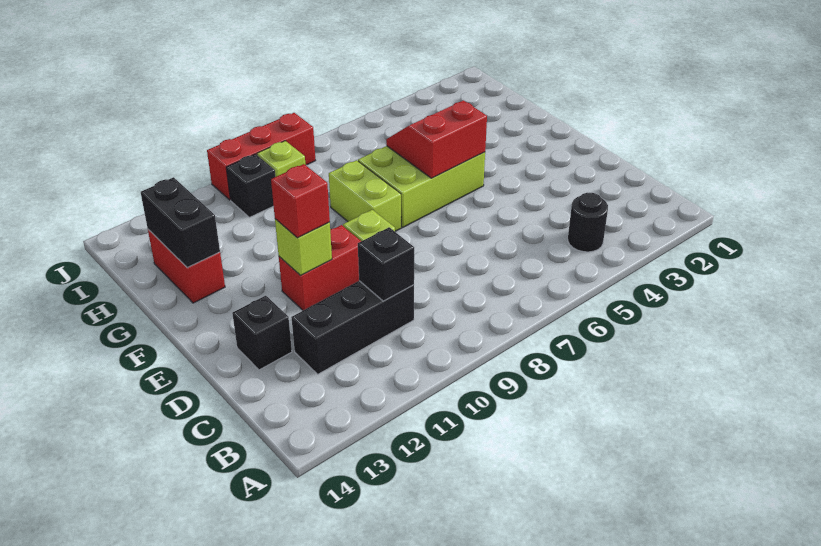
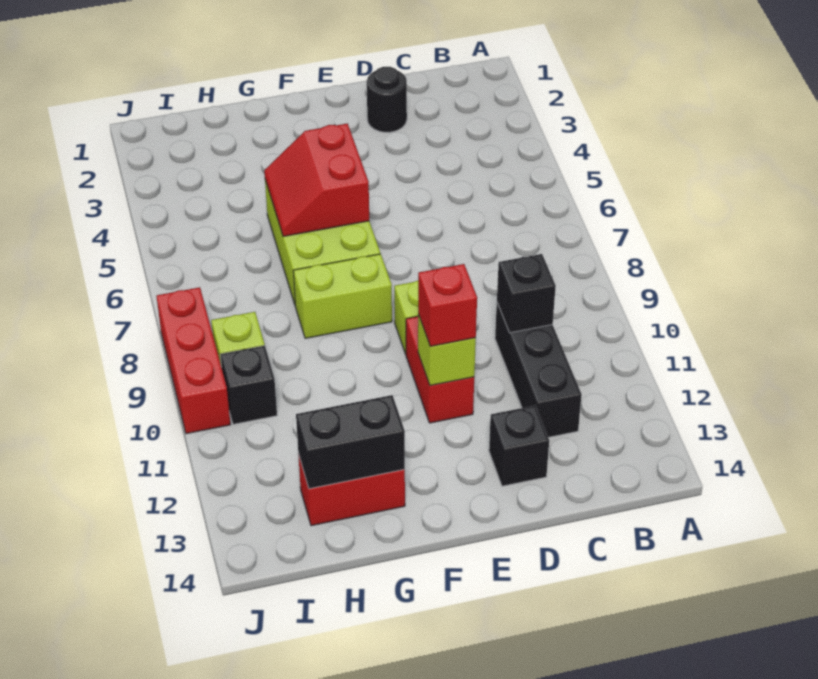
black 1x1 round brick [568,193,608,252] -> black 1x1 round brick moved to [367,67,407,132]

